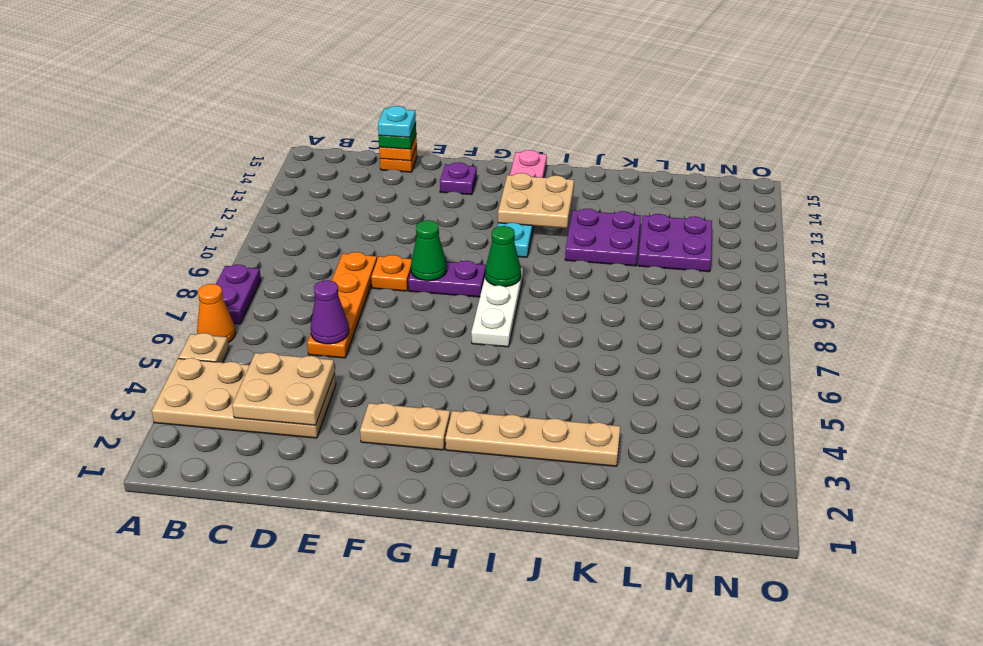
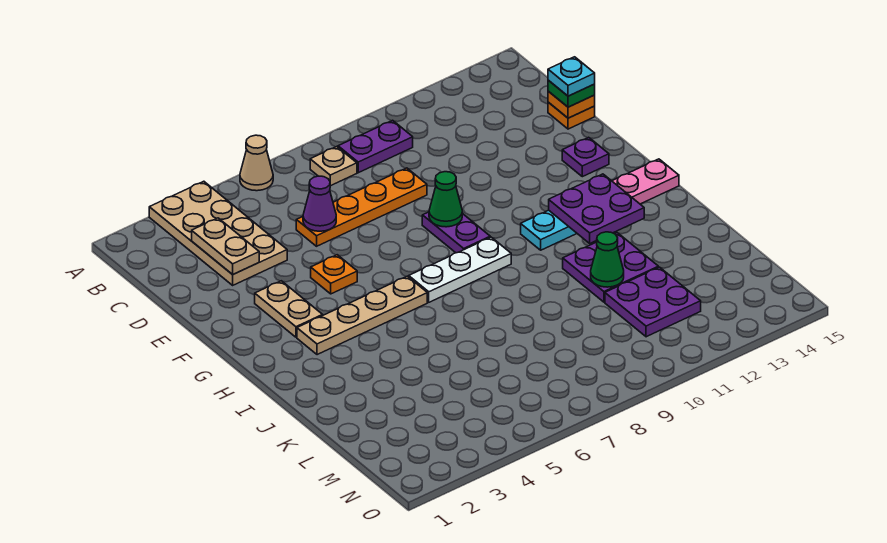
tan 1x1 plate [179,333,229,363] -> tan 1x1 plate moved to [310,147,357,186]
orange 1x1 cone [197,284,236,343] -> tan 1x1 cone [240,135,273,191]
purple 1x2 plate [216,264,261,324] -> purple 1x2 plate moved to [338,120,413,173]
tan 2x2 plate [232,352,335,425] -> tan 1x2 plate [192,218,259,275]
orange 1x1 plate [371,255,412,291] -> orange 1x1 plate moved to [311,255,357,294]
tan 1x4 plate [445,411,620,466] -> tan 1x4 plate turned to [297,276,427,355]
green 1x1 cone [485,226,521,287] -> green 1x1 cone moved to [591,232,624,287]
tan 2x2 plate [498,173,574,228] -> purple 2x2 plate [549,174,644,243]

